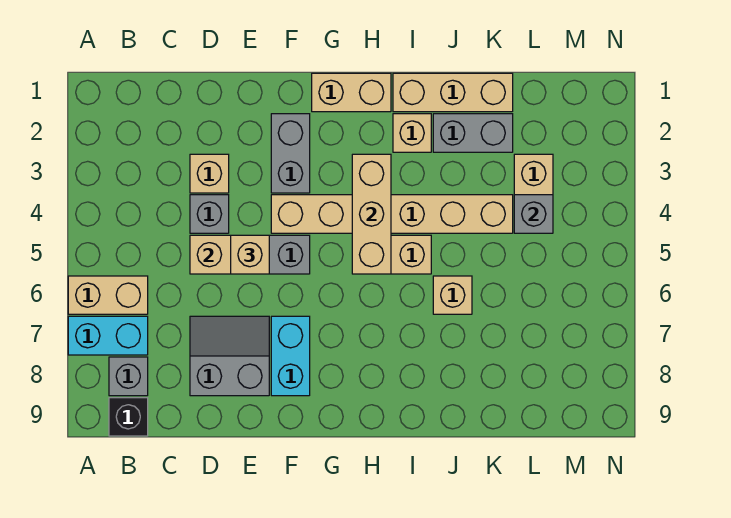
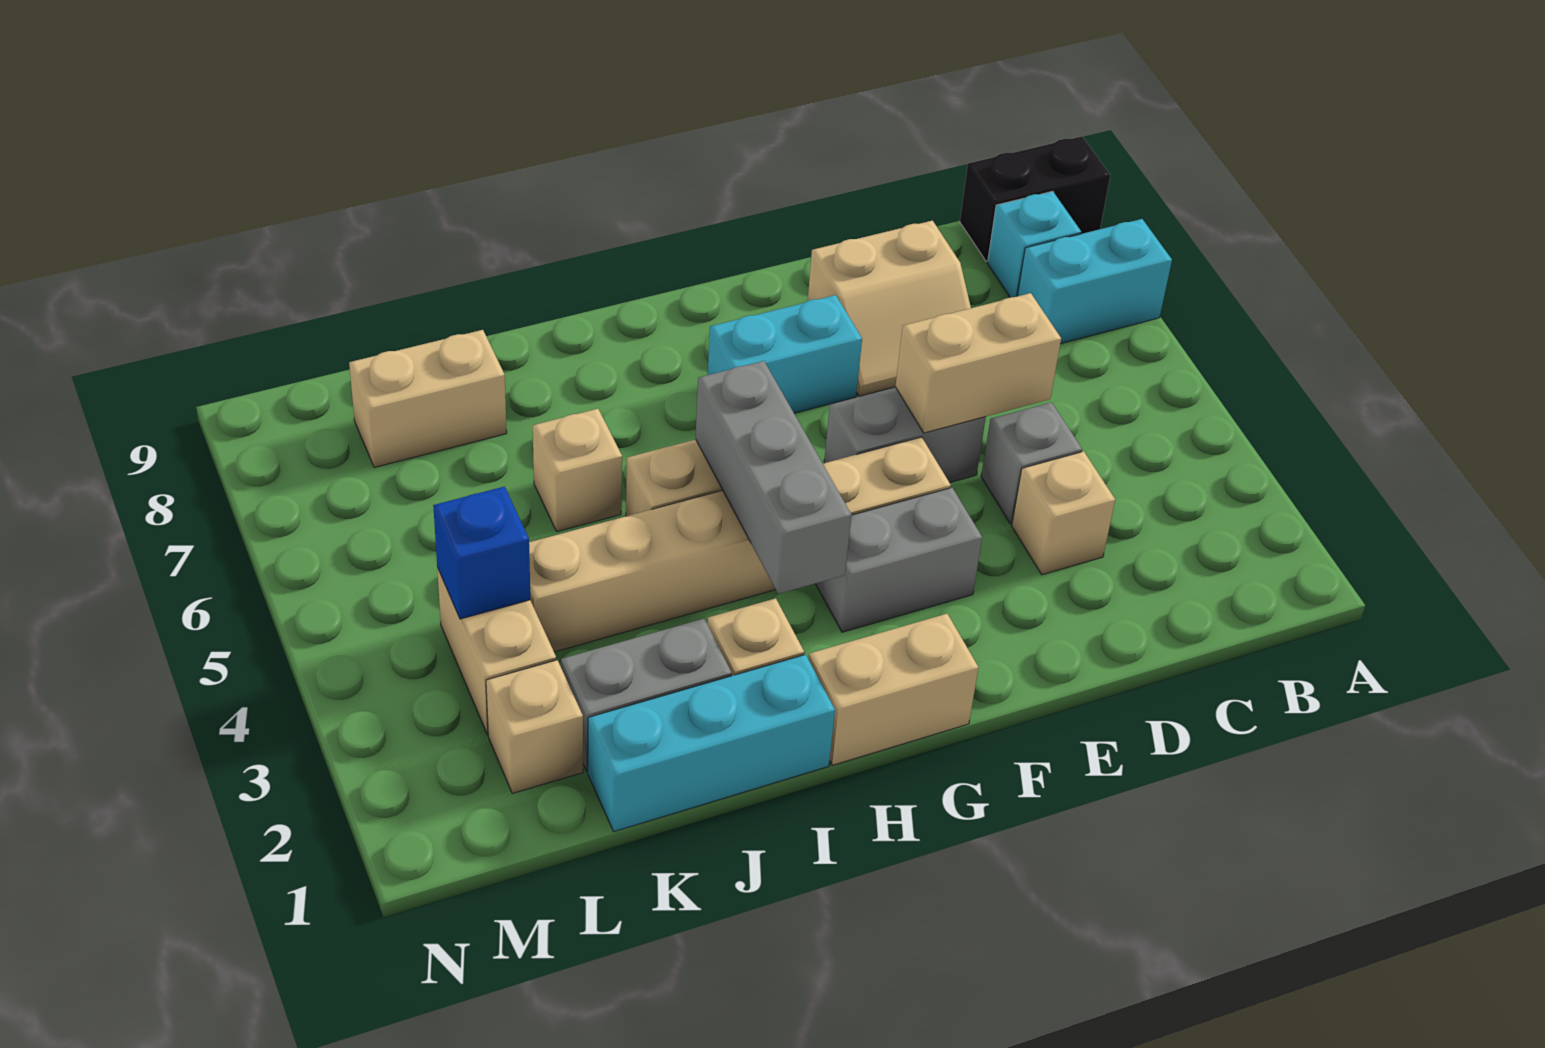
tan 1x2 brick [68,276,148,314] -> tan 1x2 brick moved to [349,330,507,467]
grey 1x1 brick [109,357,148,396] -> cyan 1x1 brick [987,191,1081,297]
black 1x1 brick [109,398,148,436] -> black 1x2 brick [960,136,1110,261]
grey 2x2 slope [190,316,269,396] -> tan 2x2 slope [808,221,971,396]
tan 1x1 brick [231,235,269,274] -> tan 1x1 brick moved to [486,660,583,793]
grey 1x2 brick [271,114,310,193] -> grey 1x2 brick turned to [815,488,982,632]
cyan 1x2 brick [271,316,310,396] -> cyan 1x2 brick turned to [708,295,862,413]
tan 1x3 brick [352,154,391,274] -> grey 1x3 brick [696,361,851,594]
tan 1x3 brick [393,73,513,112] -> cyan 1x3 brick [588,655,835,831]
grey 1x1 brick [514,195,553,233] -> blue 1x1 brick [433,487,530,619]

